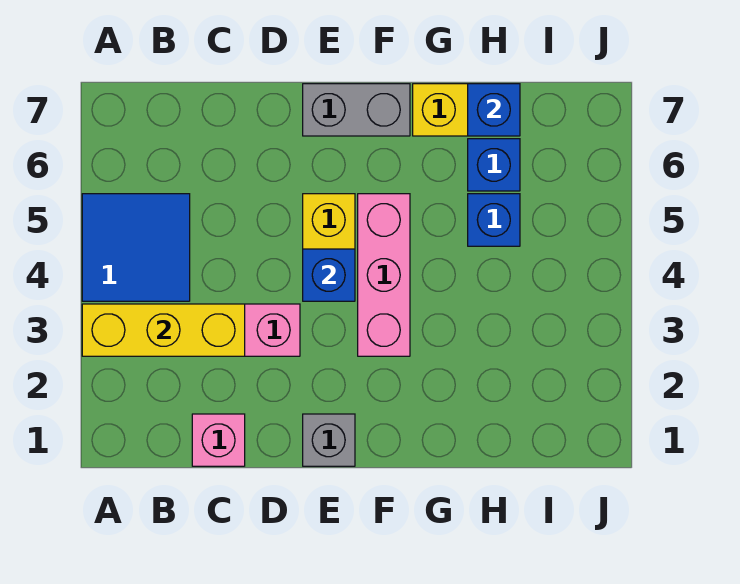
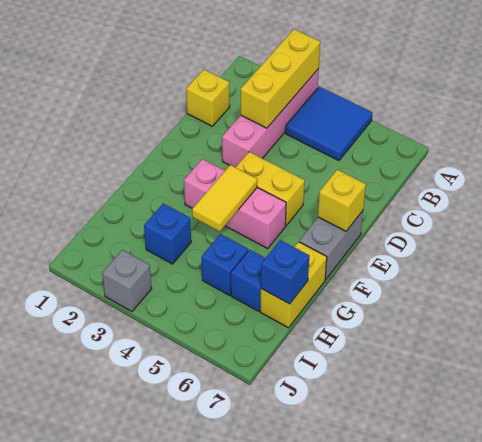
pink 1x1 brick [192,414,245,466] -> yellow 1x1 brick [186,70,230,126]
grey 1x1 brick [303,414,355,466] -> grey 1x1 brick moved to [102,250,152,312]
blue 1x1 brick [303,249,355,301] -> blue 1x1 brick moved to [144,203,191,264]
none -> yellow 1x1 brick [318,170,366,231]
none -> yellow 1x2 tile [192,165,258,232]

